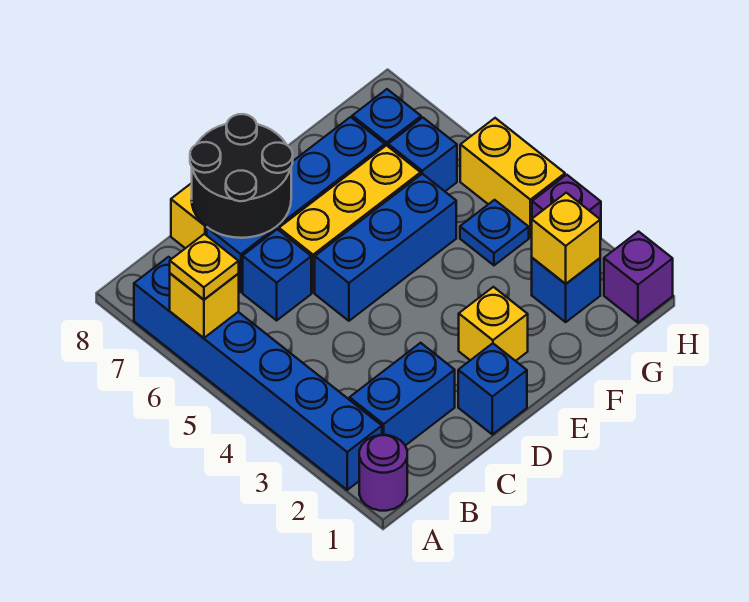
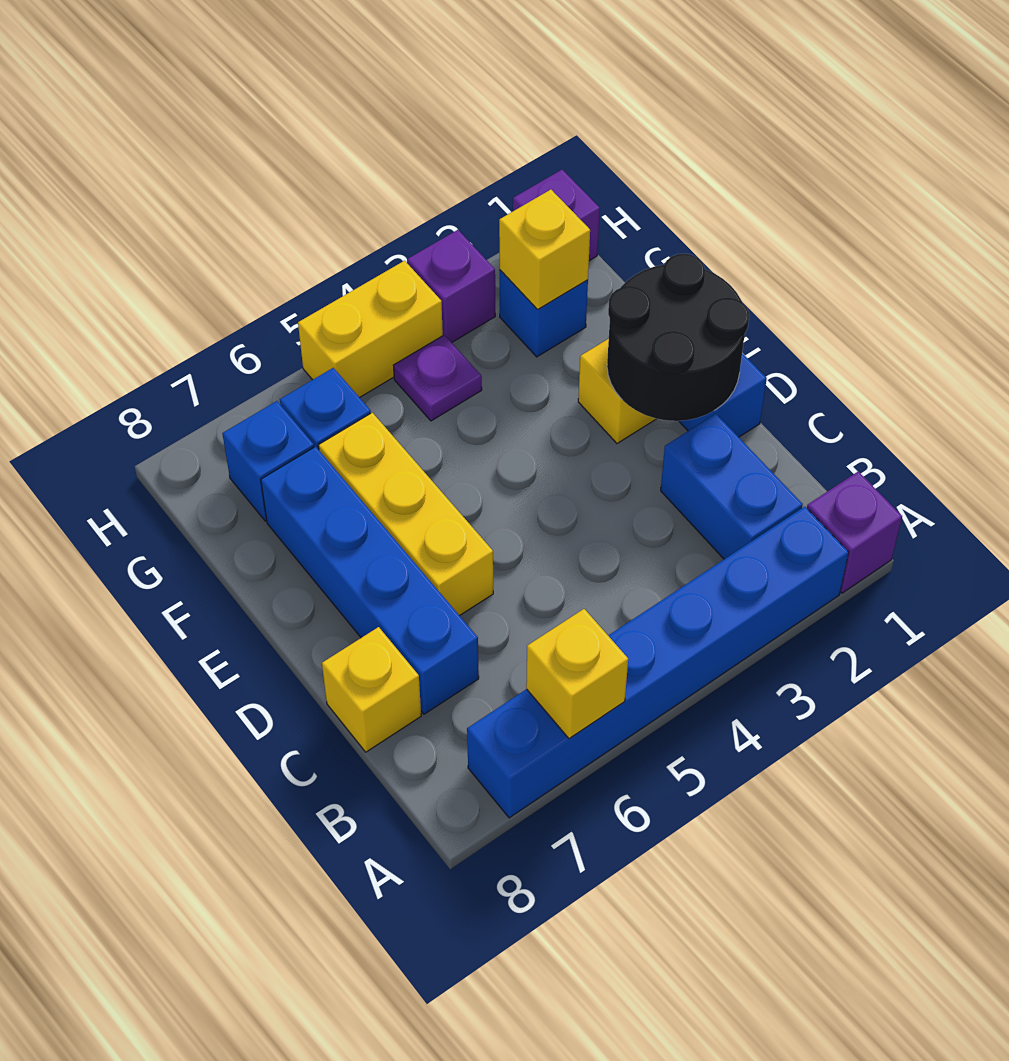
purple 1x1 round brick [359,435,407,511] -> purple 1x1 brick [807,472,902,593]
yellow 1x1 plate [170,234,239,300] -> none
blue 1x1 brick [243,229,311,320] -> none
black 2x2 round brick [190,114,293,238] -> black 2x2 round brick moved to [607,254,749,421]
blue 1x3 brick [315,174,456,321] -> none
blue 1x1 plate [460,200,529,265] -> purple 1x1 plate [393,335,482,421]

